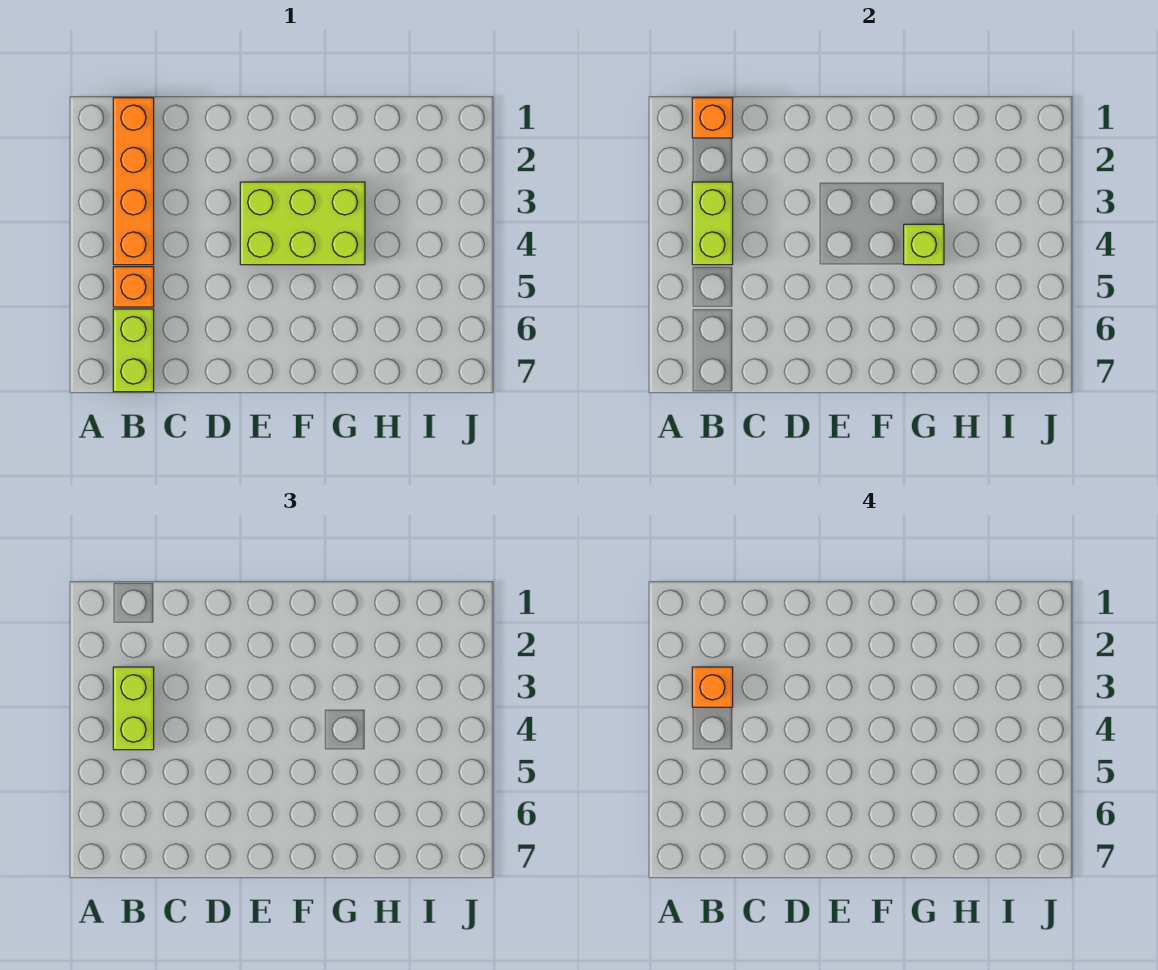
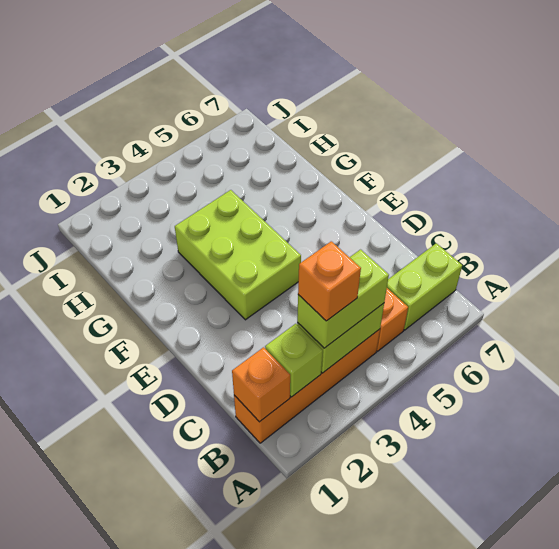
lime 1x1 brick [904,224,944,265] -> lime 1x1 brick moved to [265,324,323,397]

